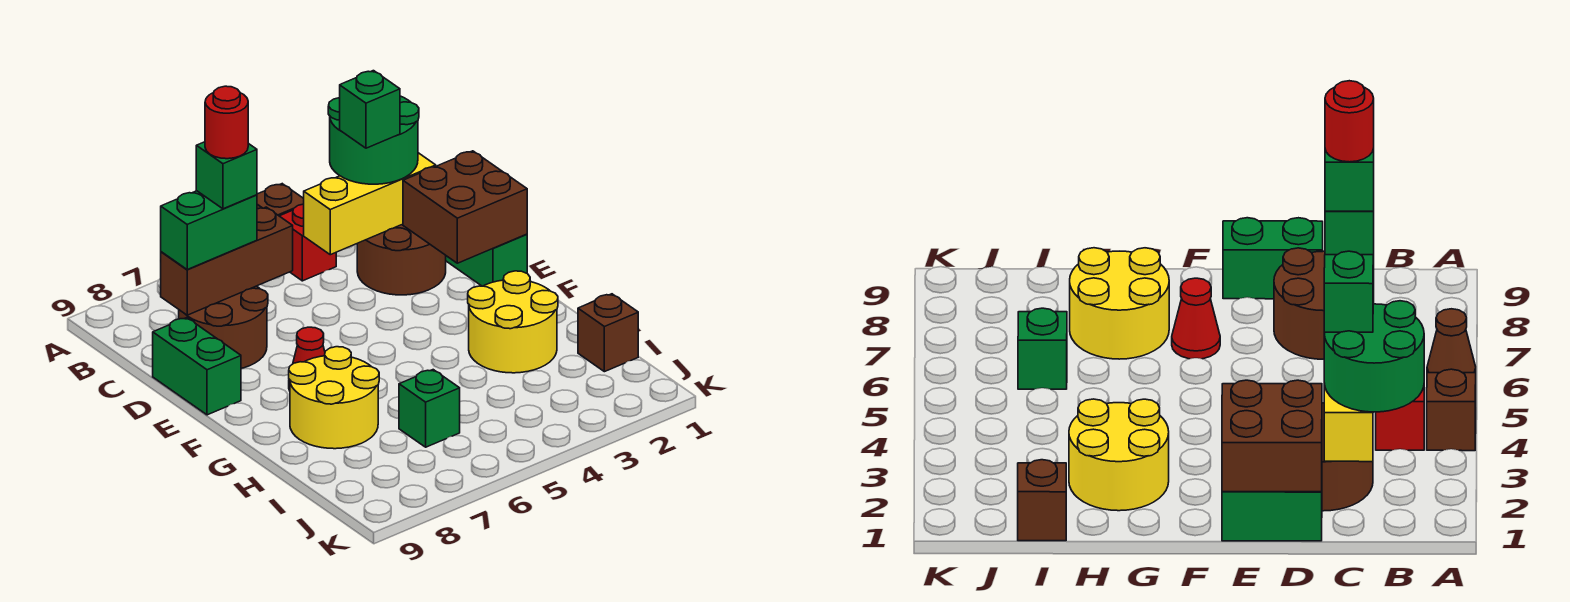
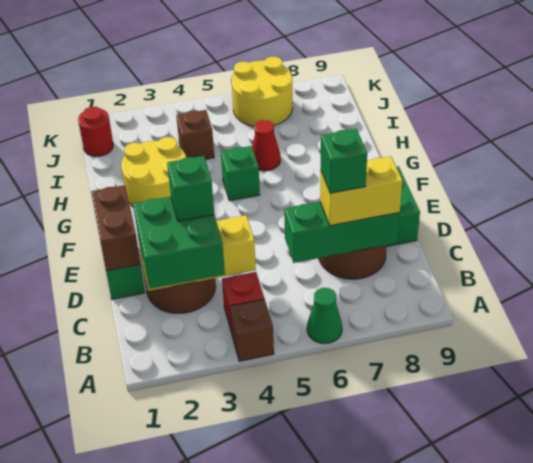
brown 1x1 cone [1427,309,1476,373] -> green 1x1 cone [307,288,342,344]
green 2x2 round brick [328,96,419,184] -> green 2x2 brick [133,196,225,289]
brown 1x3 brick [161,207,293,315] -> green 1x3 brick [284,202,400,263]
green 1x2 brick [161,191,257,269] -> yellow 1x2 brick [320,157,402,226]
red 1x1 round brick [205,86,248,159] -> red 1x1 round brick moved to [78,107,113,157]
brown 2x2 brick [403,151,527,263] -> brown 1x2 brick [91,185,140,271]
red 1x1 cone [289,327,325,391] -> red 1x1 cone moved to [252,120,281,171]
yellow 2x2 round brick [289,347,379,449] -> yellow 2x2 round brick moved to [232,57,293,127]
brown 1x1 brick [578,294,638,372] -> brown 1x1 brick moved to [176,110,214,159]
green 1x1 brick [399,370,460,447] -> green 1x1 brick moved to [221,146,260,201]

